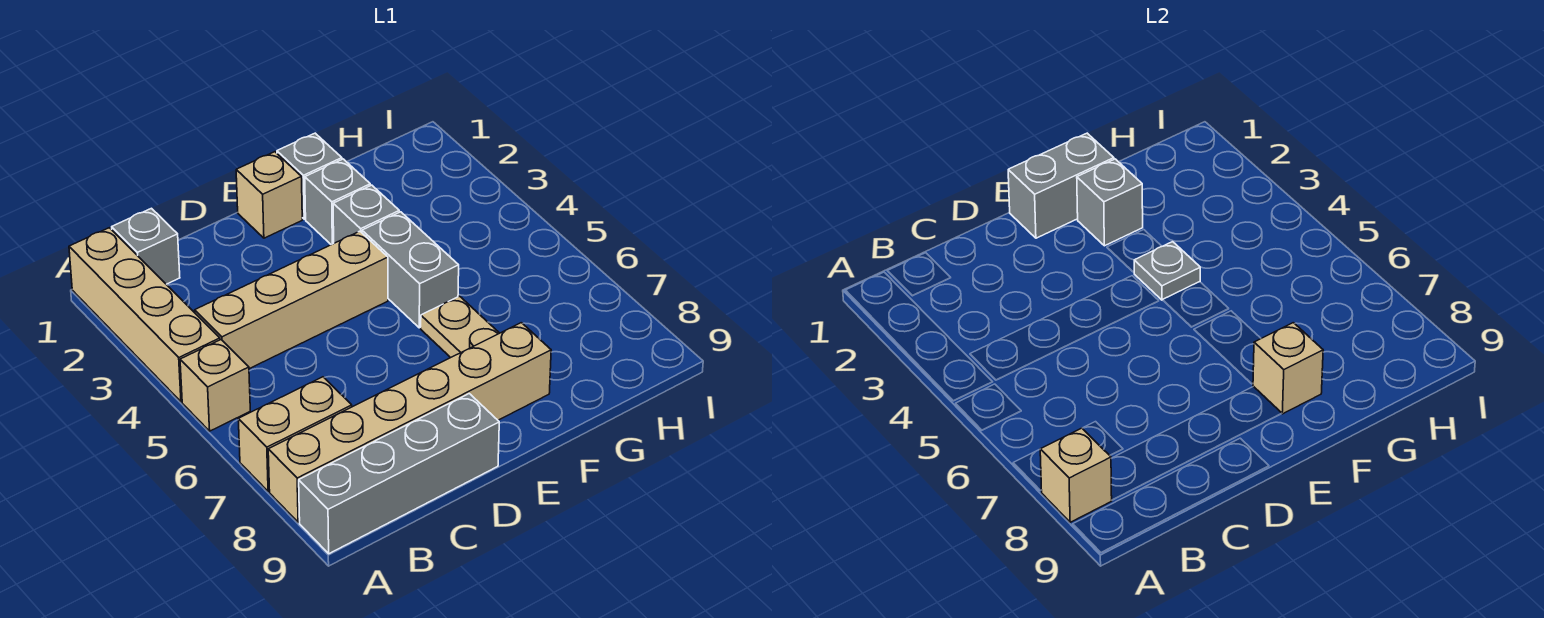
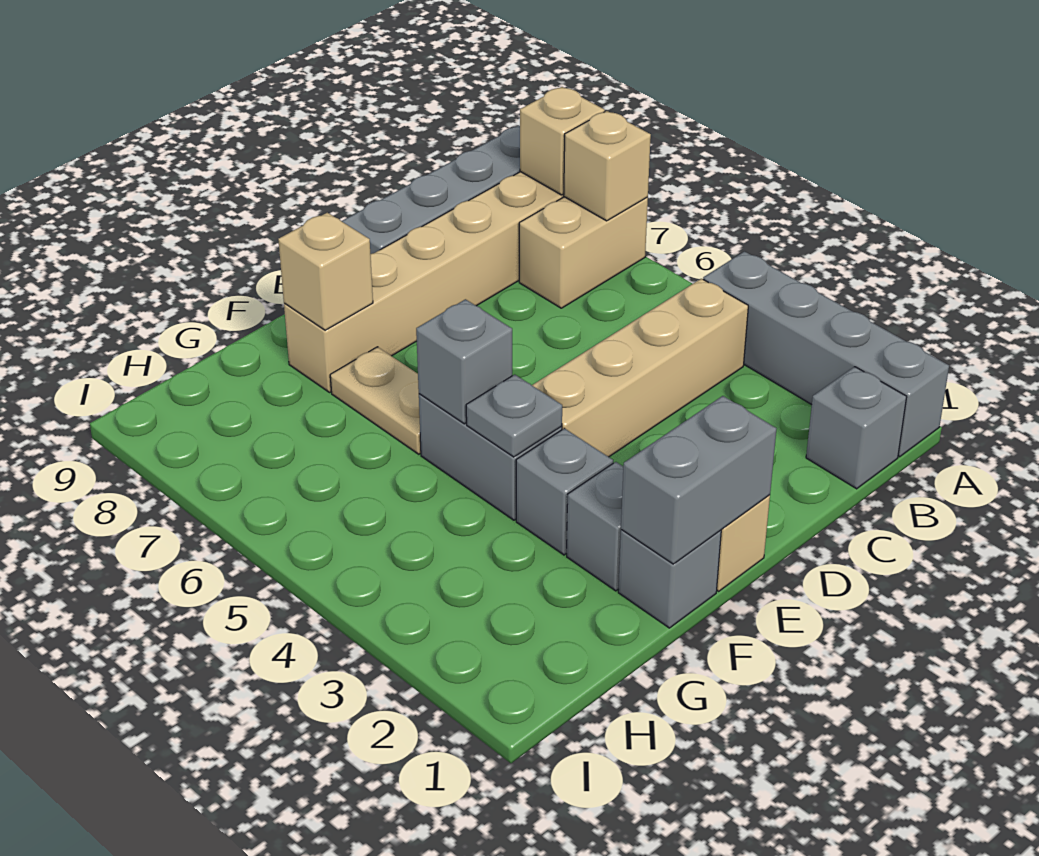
tan 1x4 brick [69,228,220,402] -> grey 1x4 brick [703,251,949,457]
tan 1x1 brick [180,340,250,431] -> tan 1x1 brick moved to [564,111,651,221]
grey 1x1 brick [1077,159,1143,246] -> grey 1x1 brick moved to [416,299,512,424]

